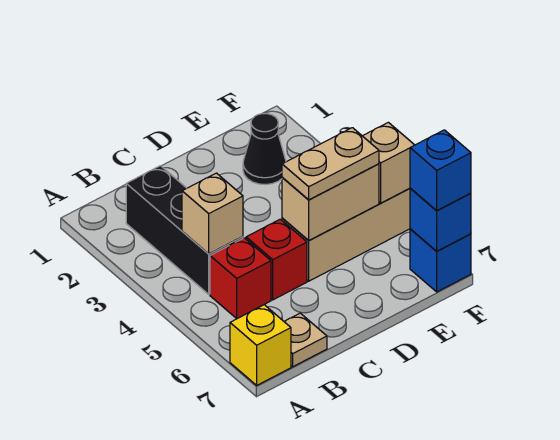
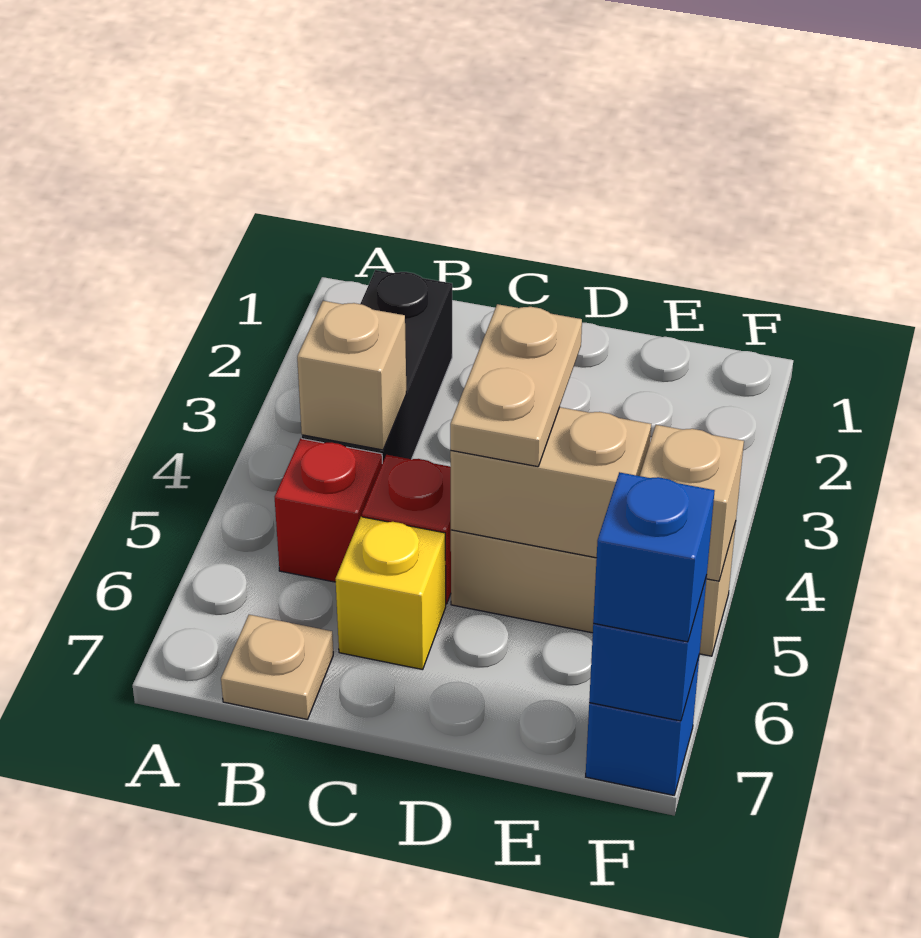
yellow 1x1 brick [230,305,291,385] -> yellow 1x1 brick moved to [336,517,446,670]
tan 1x2 plate [282,128,379,200] -> tan 1x2 plate turned to [450,304,582,467]
black 1x1 cone [243,114,286,185] -> none

